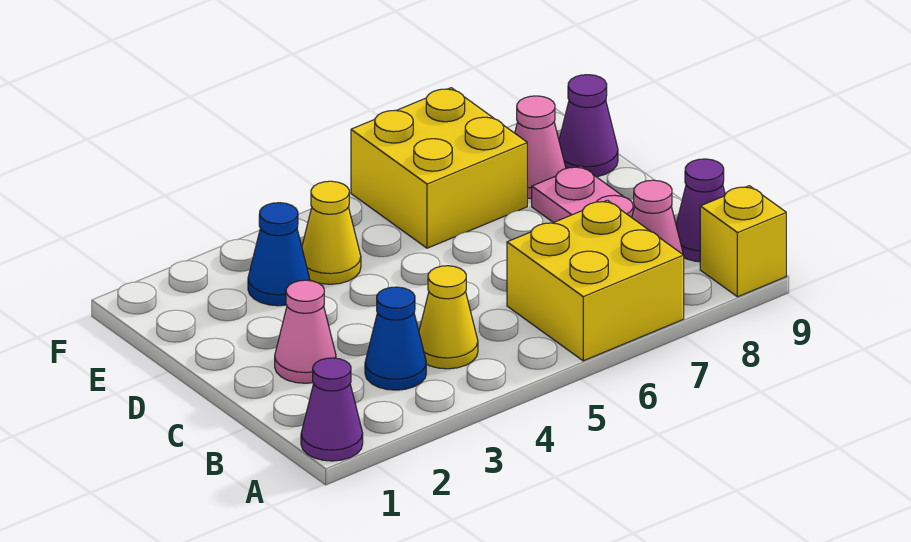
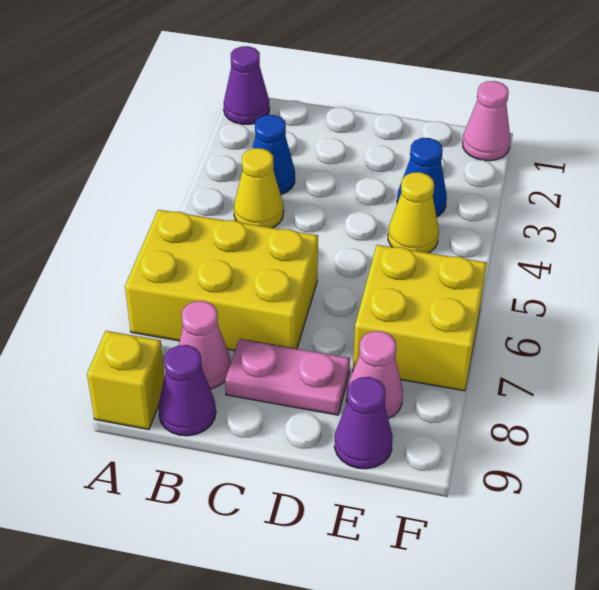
yellow 2x2 brick [507,200,684,361] -> yellow 2x3 brick [125,210,318,351]
pink 1x1 cone [275,280,336,383] -> pink 1x1 cone moved to [463,81,510,161]

